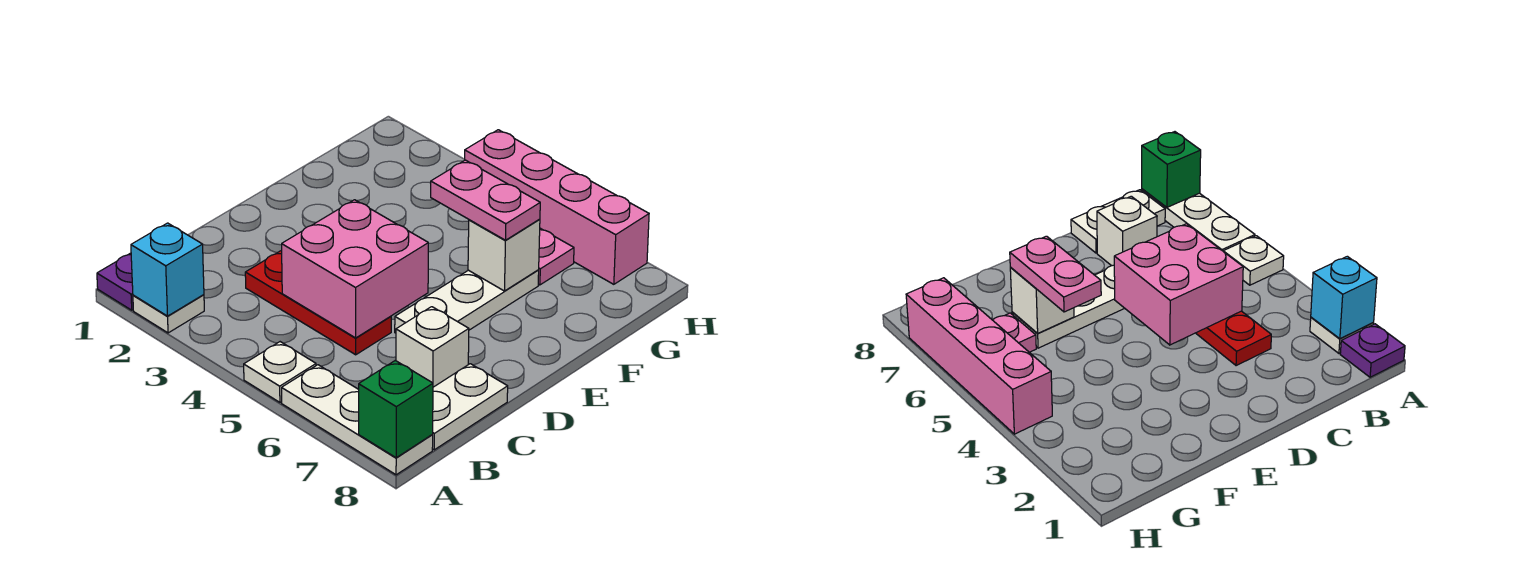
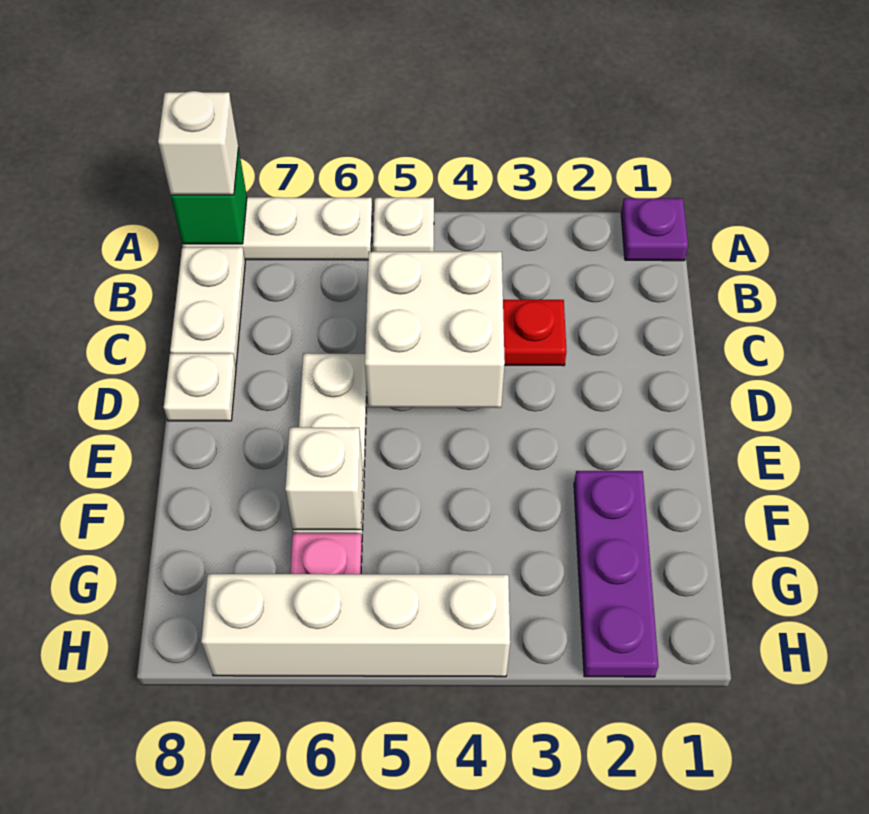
white 1x1 plate [133,295,204,333] -> white 1x1 plate moved to [164,353,236,421]
cyan 1x1 brick [131,223,204,316] -> none
pink 2x2 brick [282,200,428,338] -> white 2x2 brick [365,251,505,408]
white 1x1 brick [396,307,469,387] -> white 1x1 brick moved to [158,91,238,195]
none -> purple 1x3 plate [574,471,658,677]
pink 1x2 plate [431,160,540,240] -> none
pink 1x4 brick [465,130,649,284] -> white 1x4 brick [201,574,510,677]

